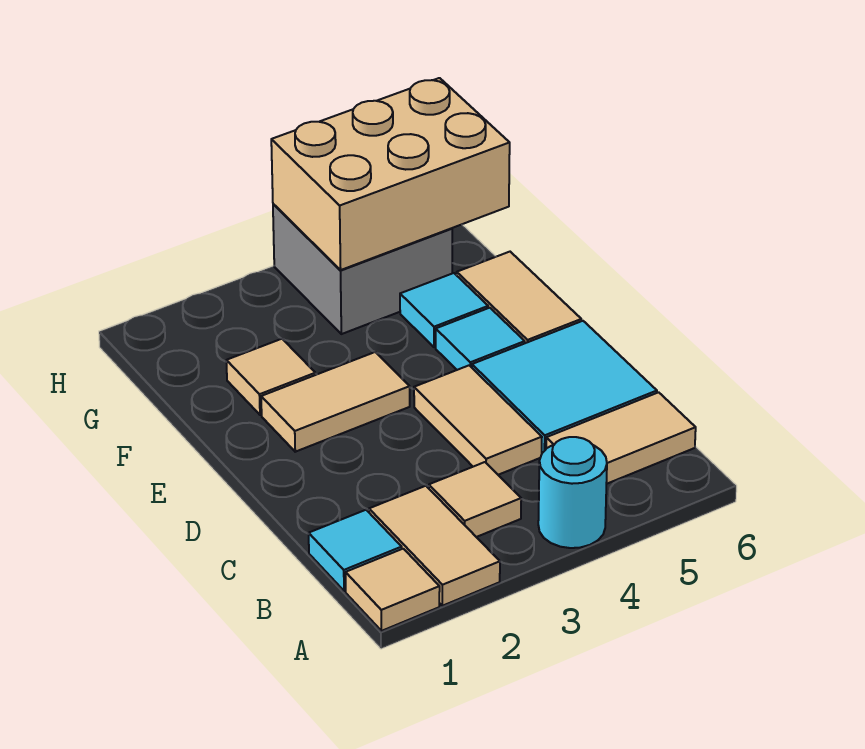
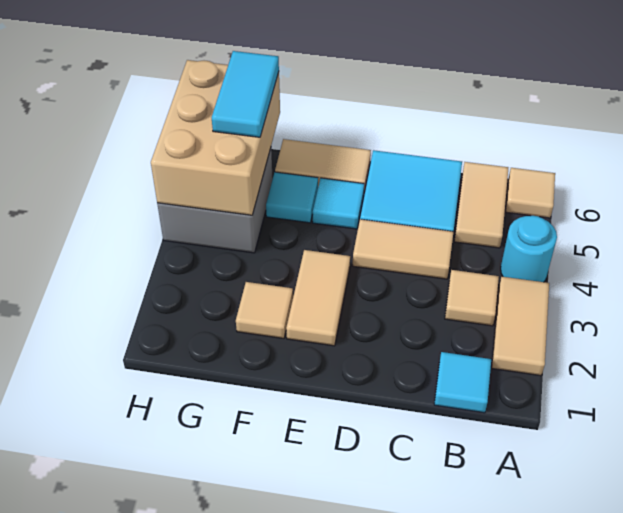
tan 1x1 tile [346,549,440,631] -> tan 1x1 tile moved to [506,168,555,218]
tan 1x2 tile [369,486,500,606] -> tan 1x2 tile turned to [492,277,549,376]
none -> cyan 1x2 tile [212,51,279,137]

